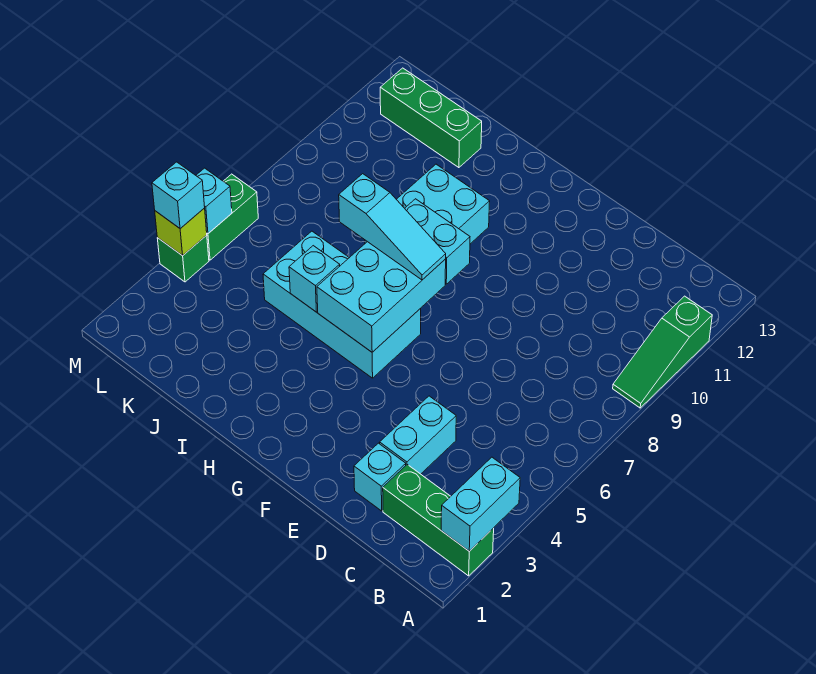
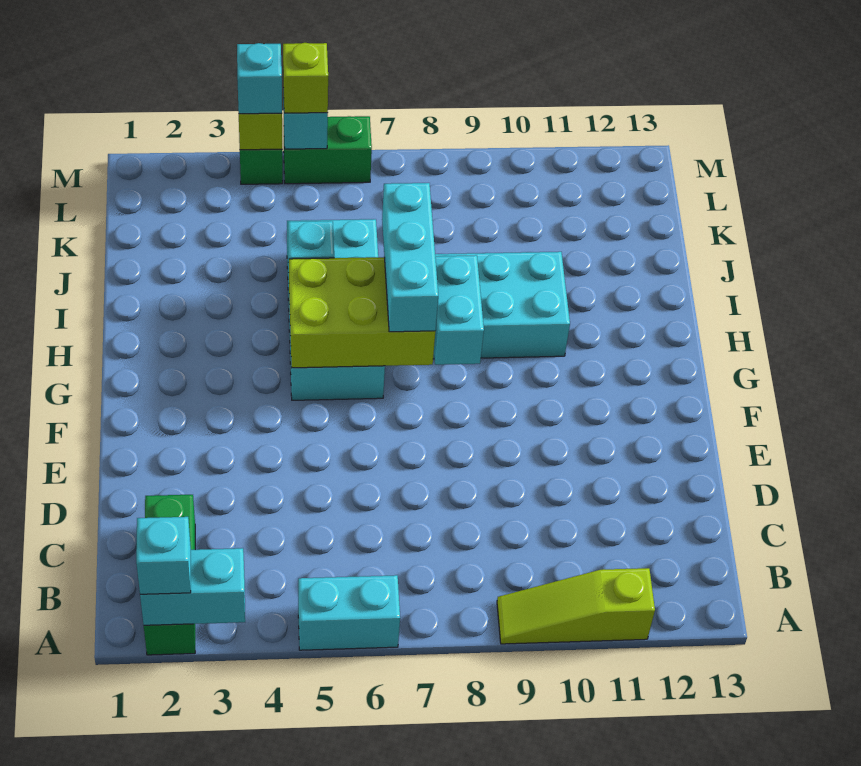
green 1x3 slope [613,296,712,408] -> lime 1x3 slope [497,568,655,644]
cyan 1x1 brick [354,443,406,511] -> cyan 1x1 brick moved to [136,517,191,594]
cyan 1x2 brick [380,396,456,474] -> cyan 1x2 brick moved to [298,575,400,650]
cyan 2x3 brick [317,242,446,352] -> lime 2x3 brick [289,257,435,368]
cyan 1x3 slope [339,174,446,280] -> cyan 1x3 brick [382,183,438,332]
green 1x3 brick [380,68,482,168] -> none
none -> lime 1x1 brick [283,43,328,113]

